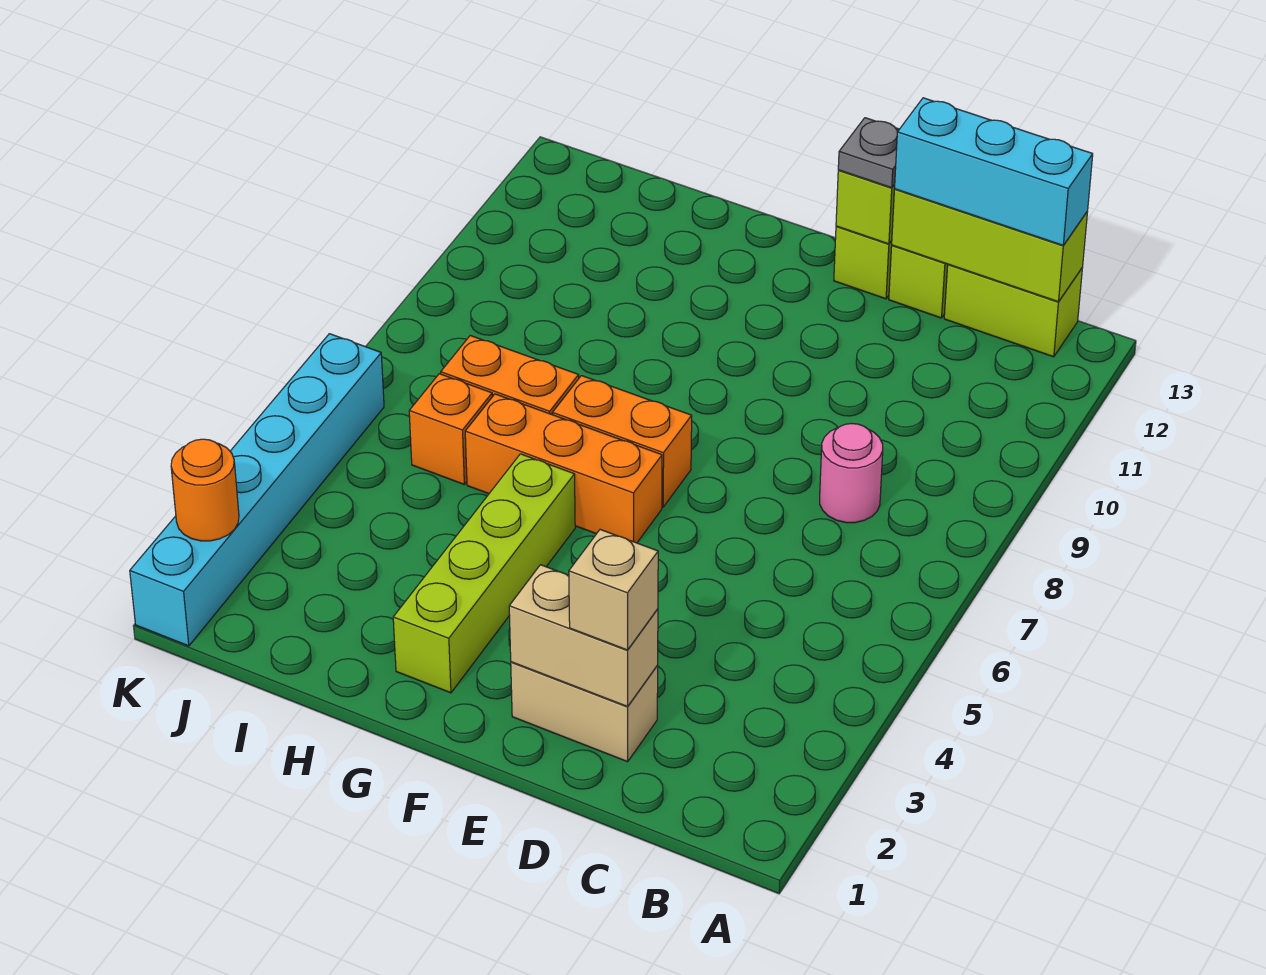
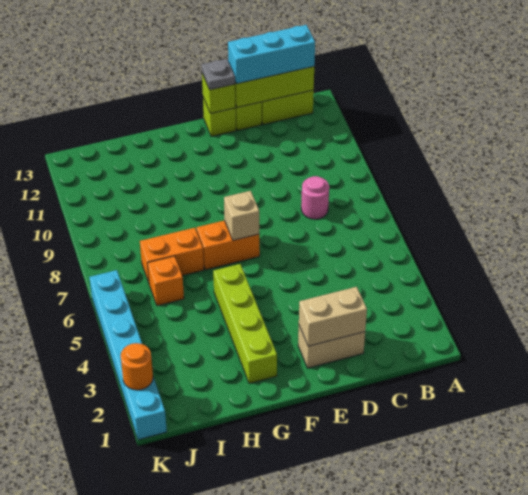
tan 1x1 brick [569,530,658,650] -> tan 1x1 brick moved to [224,191,259,240]
orange 1x3 brick [465,394,662,543] -> none

